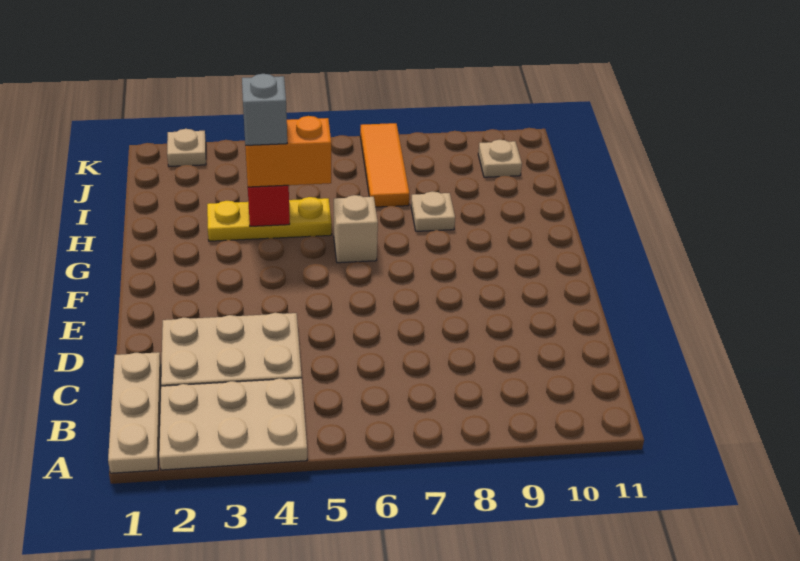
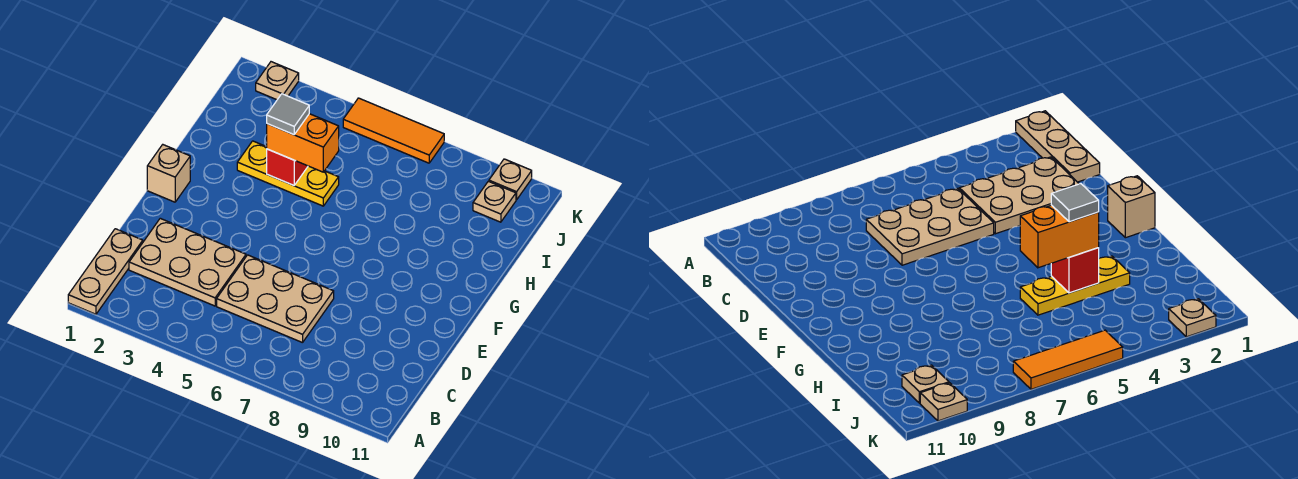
tan 2x3 plate [159,378,307,470] -> tan 2x3 plate moved to [217,255,334,343]
tan 1x1 brick [334,195,378,263] -> tan 1x1 brick moved to [147,145,190,202]
grey 1x1 brick [242,74,287,145] -> grey 1x1 tile [267,94,309,135]
tan 1x1 plate [411,191,455,231] -> tan 1x1 plate moved to [489,159,532,200]
orange 1x3 tile [360,123,409,207] -> orange 1x3 tile turned to [343,98,444,163]

